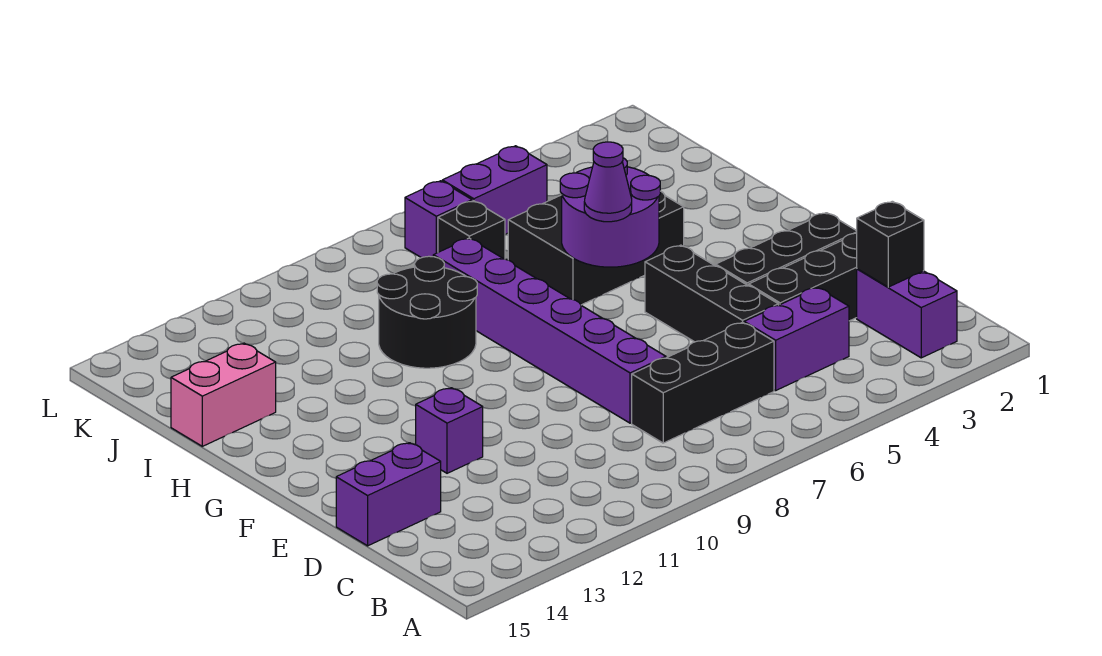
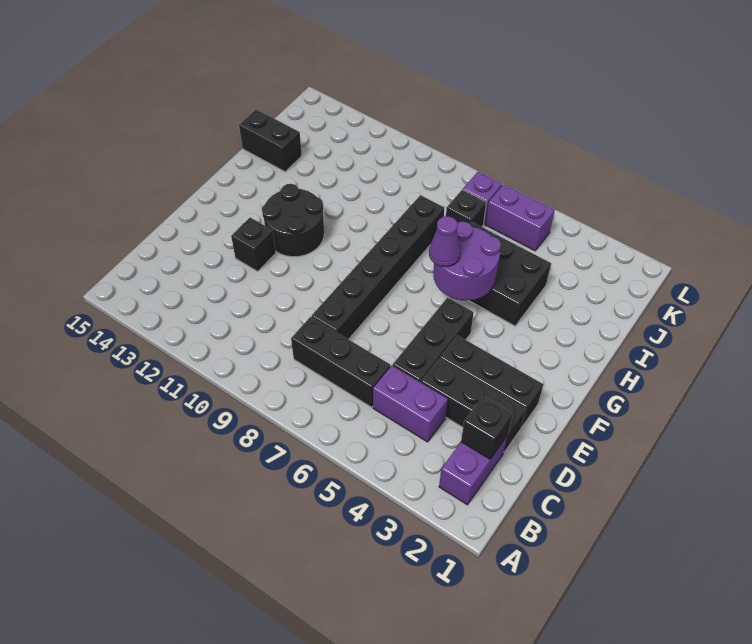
purple 1x6 brick [433,238,666,423] -> black 1x6 brick [311,195,444,339]
purple 1x2 brick [336,443,441,546] -> none
purple 1x1 brick [416,388,483,473] -> black 1x1 brick [231,217,276,271]
black 2x2 round brick [377,256,477,368] -> black 2x2 round brick moved to [262,184,324,257]
pink 1x2 brick [171,343,276,446] -> black 1x2 brick [239,109,302,172]

